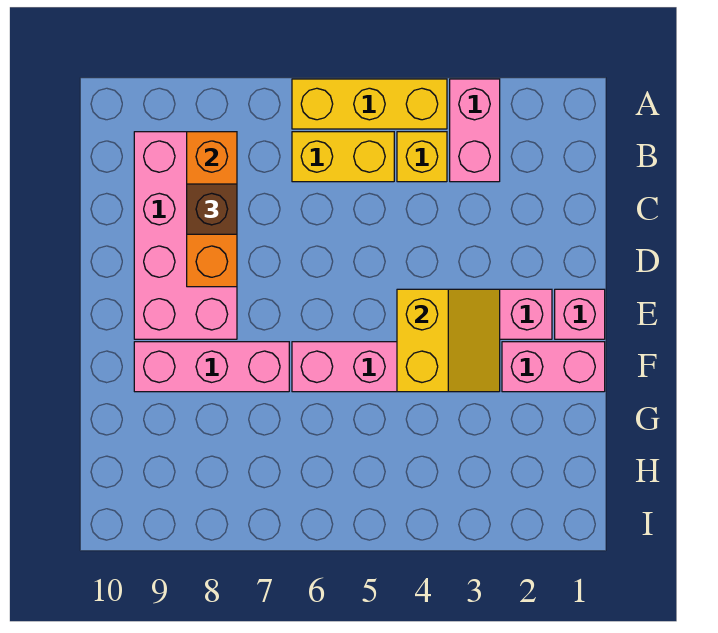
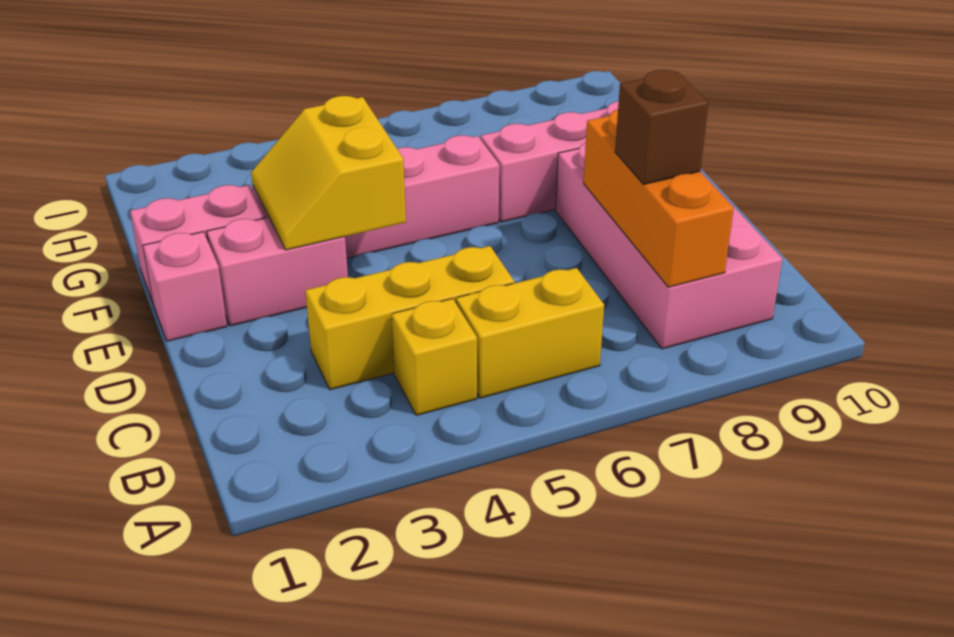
pink 1x2 brick [450,79,500,182] -> none
yellow 1x3 brick [292,79,447,129] -> yellow 1x3 brick moved to [305,246,514,390]

